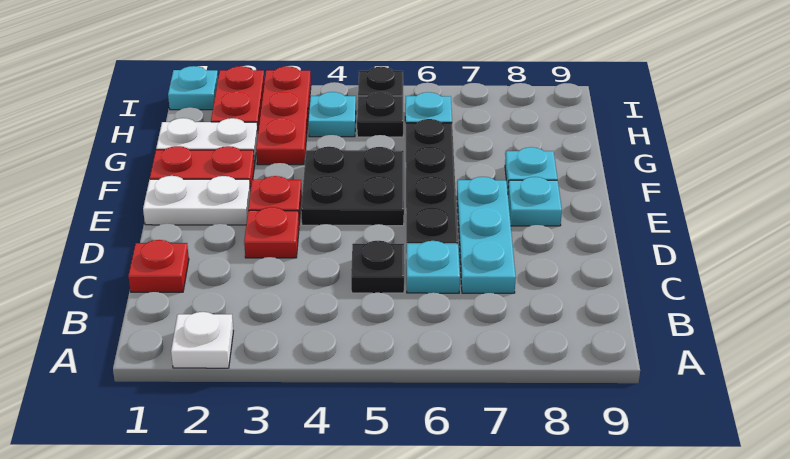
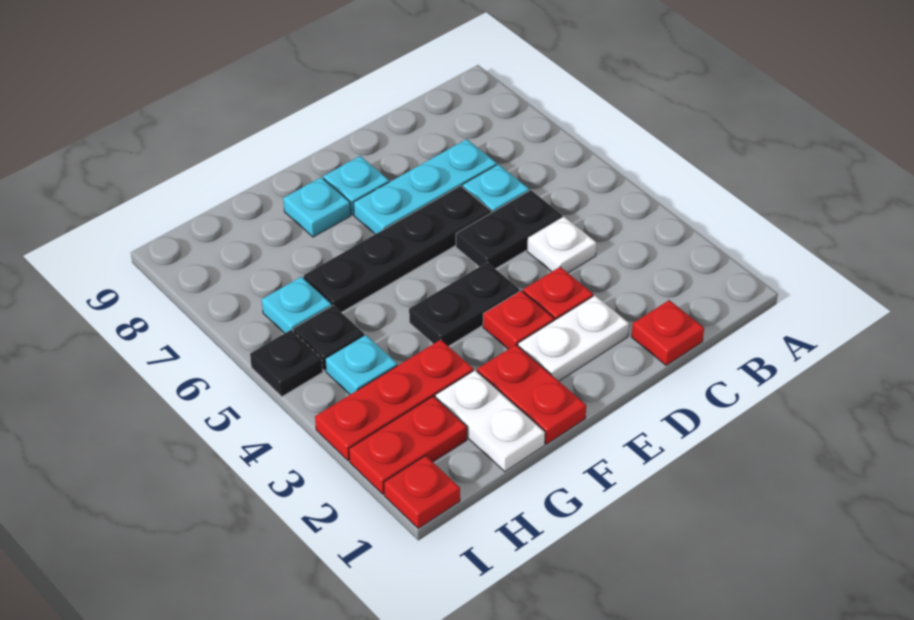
white 1x1 plate [171,312,233,368] -> white 1x1 plate moved to [527,217,596,273]
black 1x1 plate [351,241,404,293] -> black 1x2 plate [456,190,562,269]
white 1x2 plate [143,176,251,225] -> white 1x2 plate turned to [518,296,629,381]
black 2x2 plate [301,147,404,226] -> black 1x2 plate [409,262,519,346]
cyan 1x1 plate [168,66,218,110] -> red 1x1 plate [384,456,460,528]

